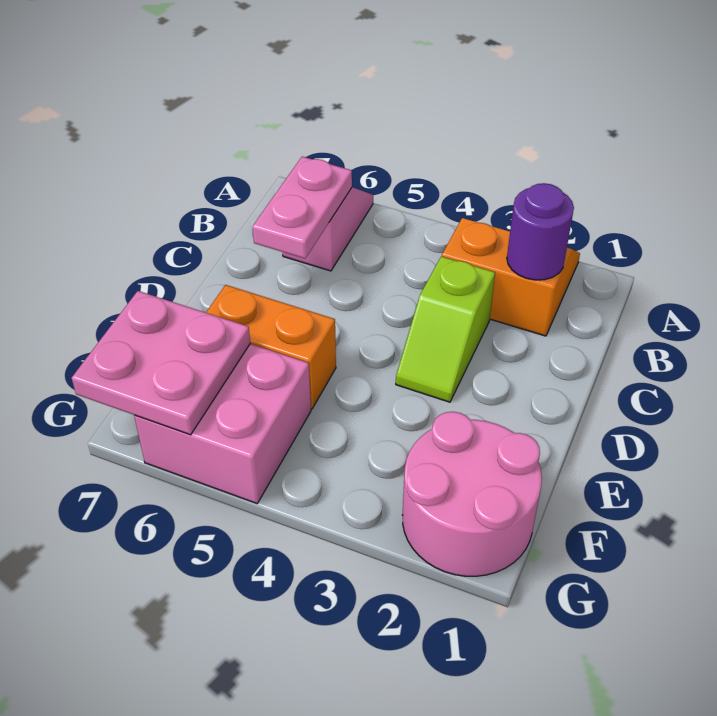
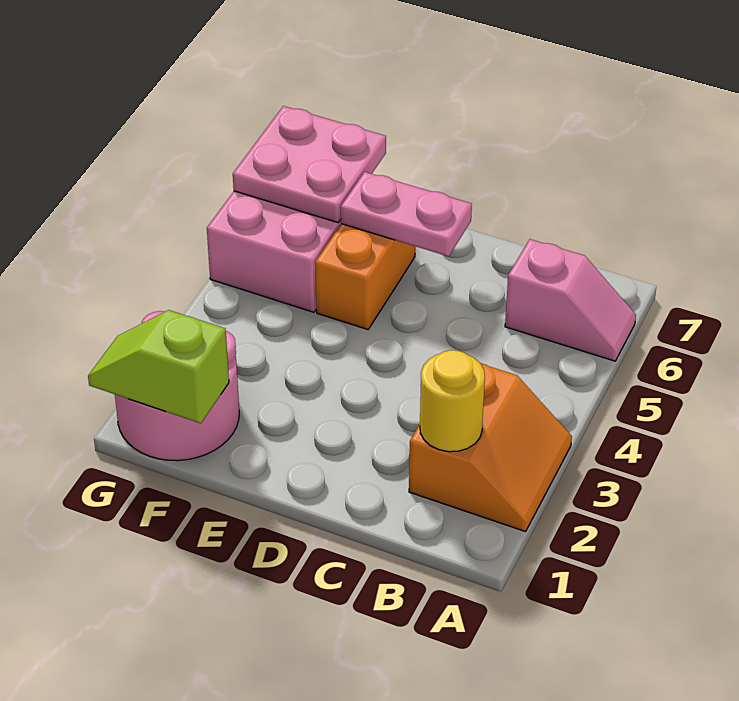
purple 1x1 round brick [507,183,574,280] -> yellow 1x1 round brick [420,350,485,452]
pink 1x2 plate [253,157,352,259] -> pink 1x2 plate moved to [341,172,472,256]
lime 1x2 slope [396,256,495,402] -> lime 1x2 slope moved to [88,310,229,423]

